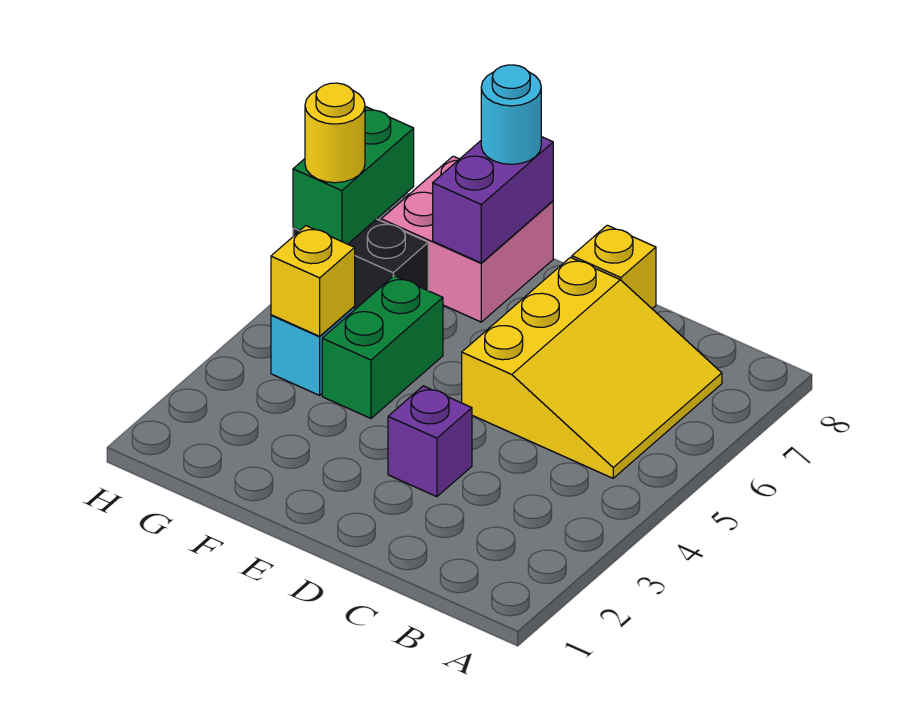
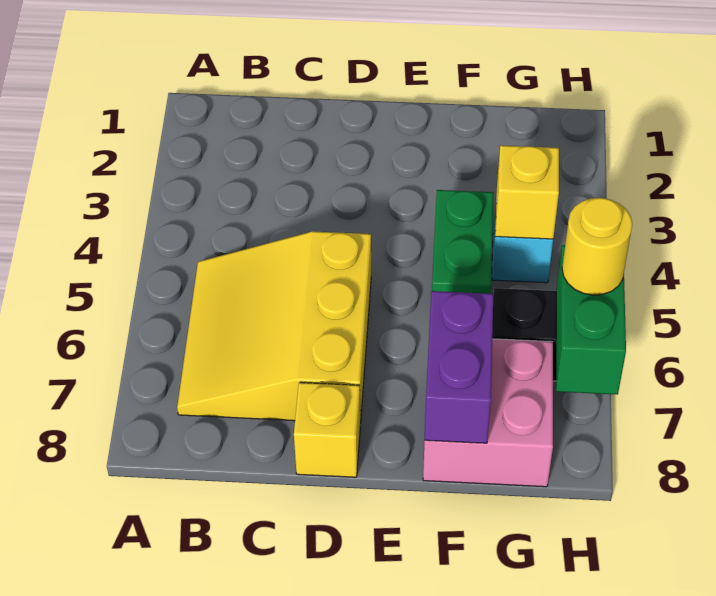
purple 1x1 brick [388,386,472,497] -> none
cyan 1x1 round brick [481,65,541,164] -> none

